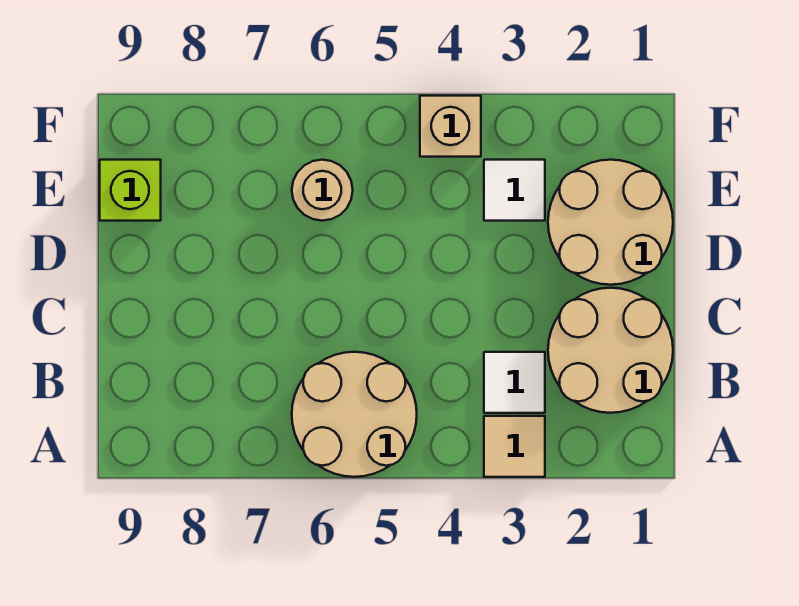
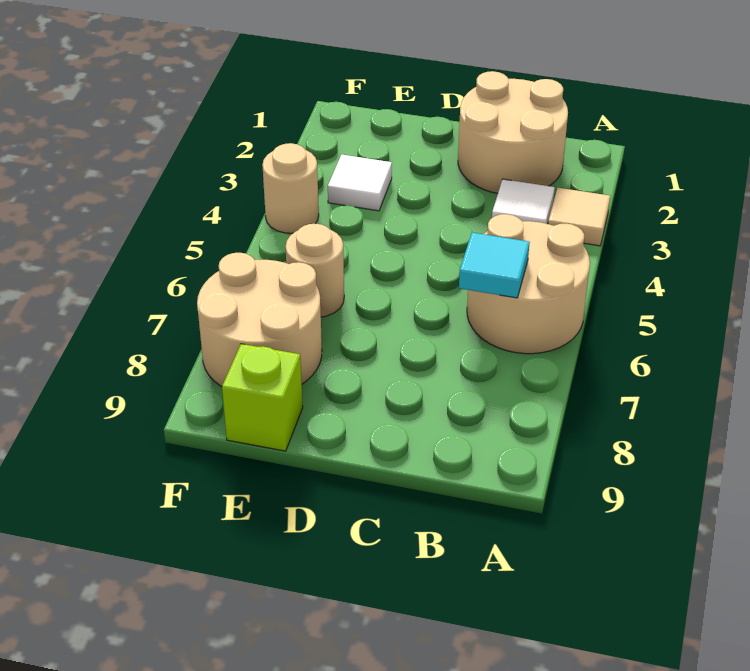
none -> cyan 1x1 tile [459,233,530,298]
tan 2x2 round brick [548,160,673,285] -> tan 2x2 round brick moved to [197,253,322,386]
tan 1x1 brick [420,96,481,157] -> tan 1x1 round brick [262,143,319,233]

